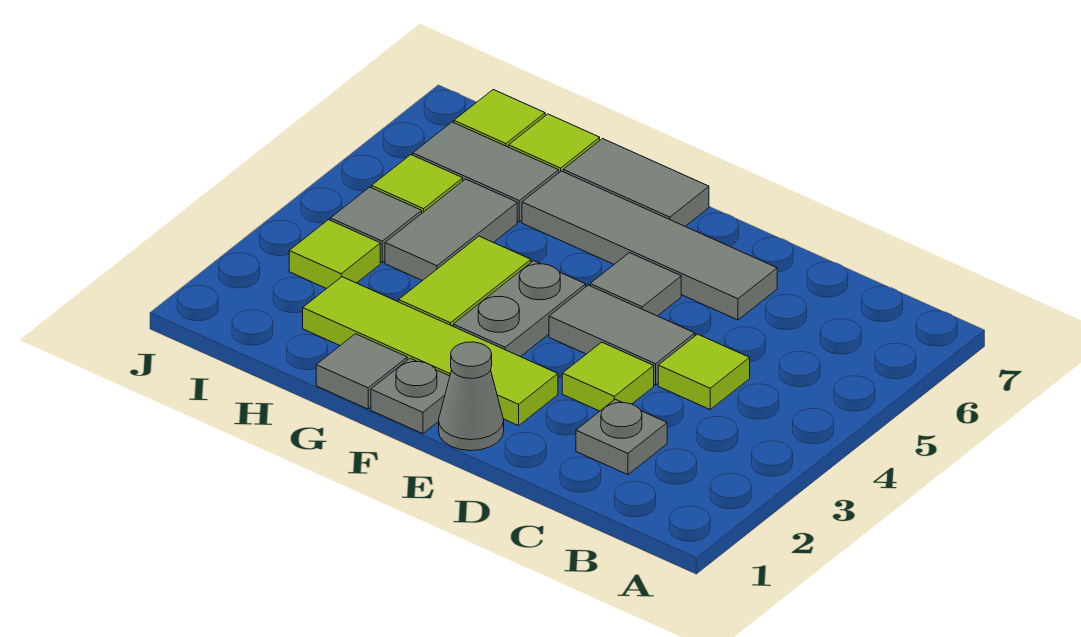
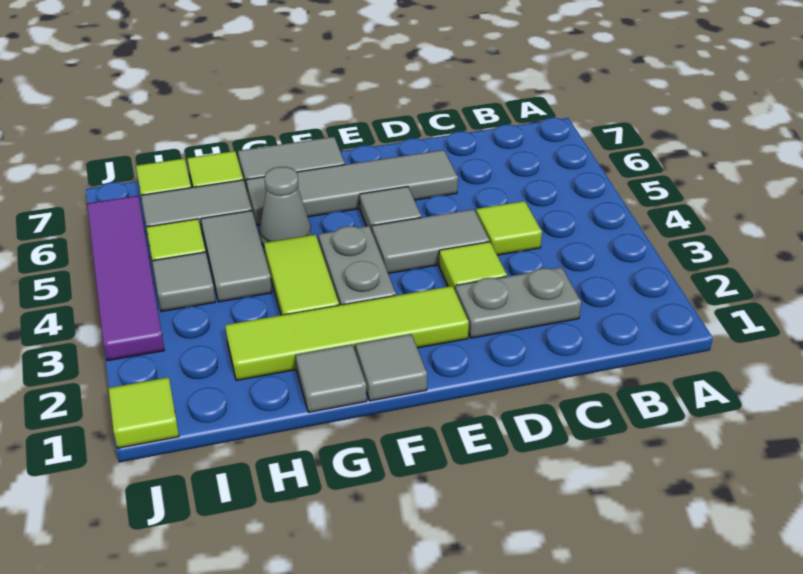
grey 1x1 plate [576,399,667,475] -> grey 1x2 plate [455,267,581,338]
grey 1x1 cone [439,342,504,451] -> grey 1x1 cone moved to [260,167,311,247]
grey 1x1 plate [371,358,450,434] -> grey 1x1 tile [356,334,427,401]
lime 1x1 tile [289,220,380,289] -> lime 1x1 tile moved to [109,377,179,448]
none -> purple 1x4 tile [87,196,164,361]

